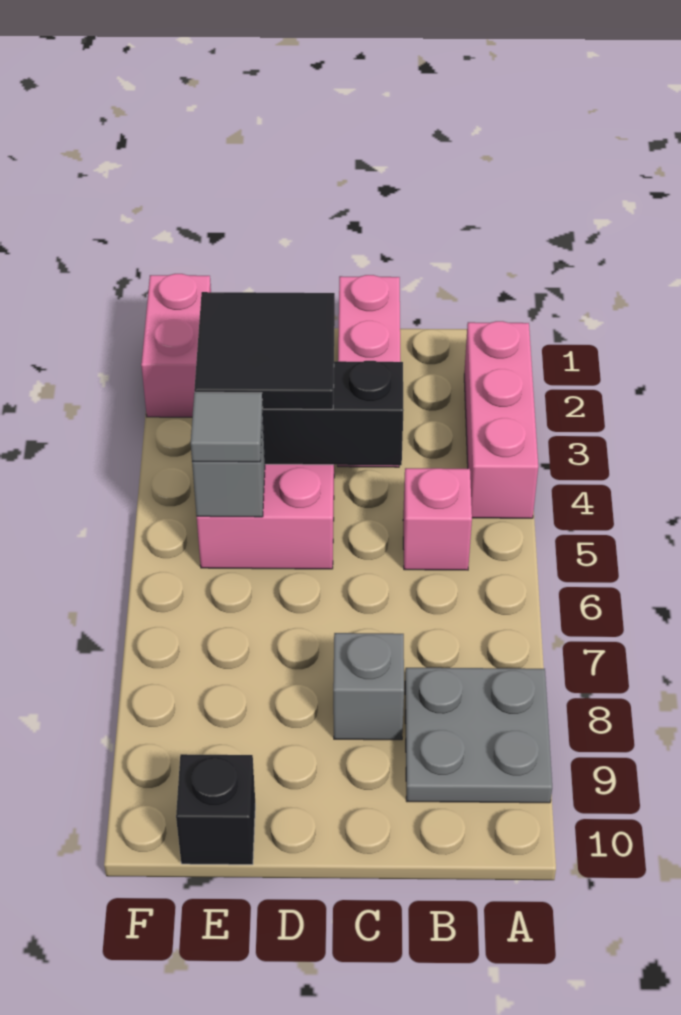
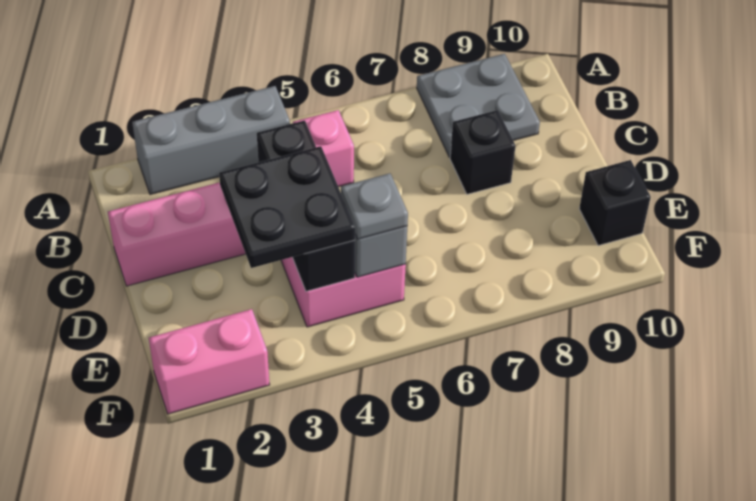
pink 1x3 brick [464,321,538,518] -> grey 1x3 brick [132,86,290,195]
grey 1x1 brick [333,633,404,740] -> black 1x1 brick [450,110,515,194]
black 2x2 tile [194,292,335,409] -> black 2x2 plate [219,146,355,268]
grey 1x1 tile [191,392,263,462] -> grey 1x1 plate [341,173,408,239]

